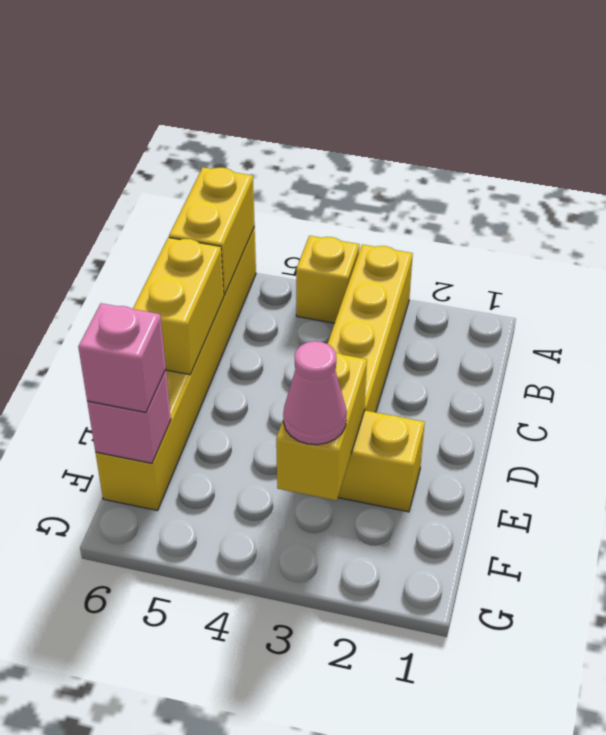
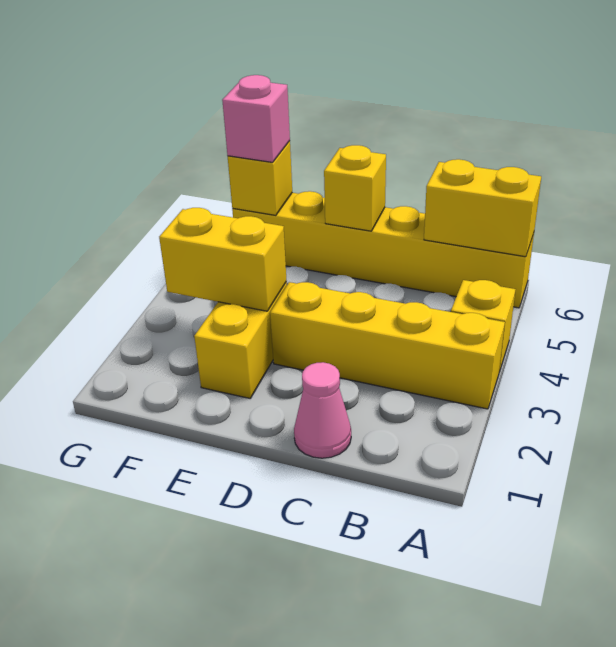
yellow 1x2 brick [133,237,224,375] -> yellow 1x1 brick [324,145,386,231]
pink 1x1 cone [283,341,347,445] -> pink 1x1 cone moved to [294,362,351,458]
pink 1x1 brick [87,370,171,463] -> yellow 1x1 brick [228,141,292,215]

